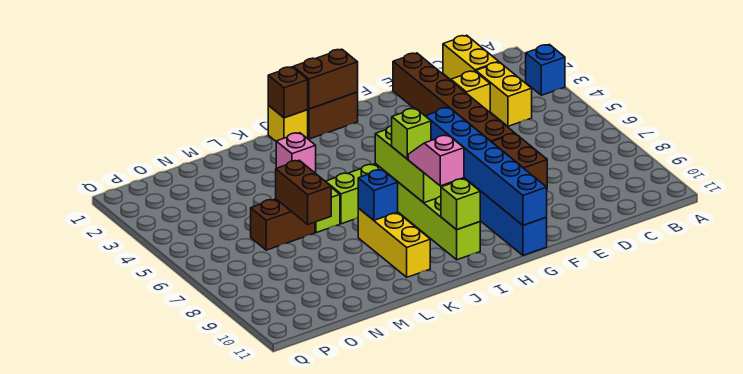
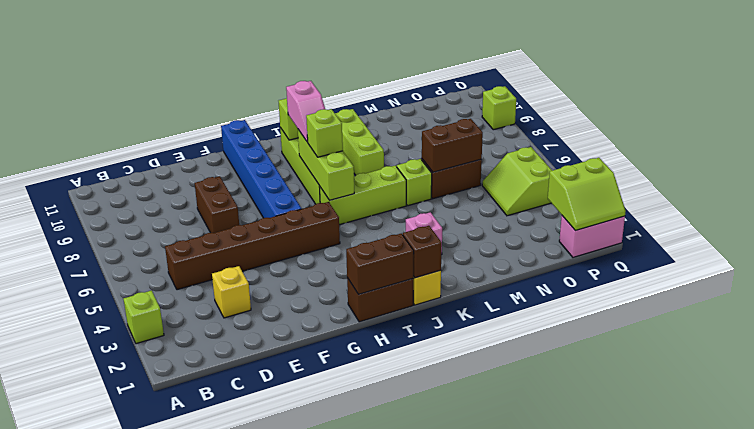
blue 1x1 brick [526,45,565,95] -> lime 1x1 brick [123,290,164,344]
yellow 1x2 brick [443,35,498,80] -> none
yellow 1x2 brick [476,62,532,126] -> none
brown 1x6 brick [393,53,515,142] -> brown 1x6 brick turned to [165,202,340,290]
blue 1x6 brick [426,108,547,225] -> none
yellow 1x3 brick [358,208,430,277] -> lime 1x3 brick [335,109,384,175]
blue 1x1 brick [358,170,398,220] -> none
brown 1x2 brick [276,160,331,224] -> brown 1x2 brick turned to [422,119,483,172]
none -> lime 2x2 slope [482,147,552,216]
none -> pink 1x2 brick [559,216,625,257]
none -> lime 2x2 slope [548,158,626,231]
none -> lime 1x1 brick [482,86,516,130]

